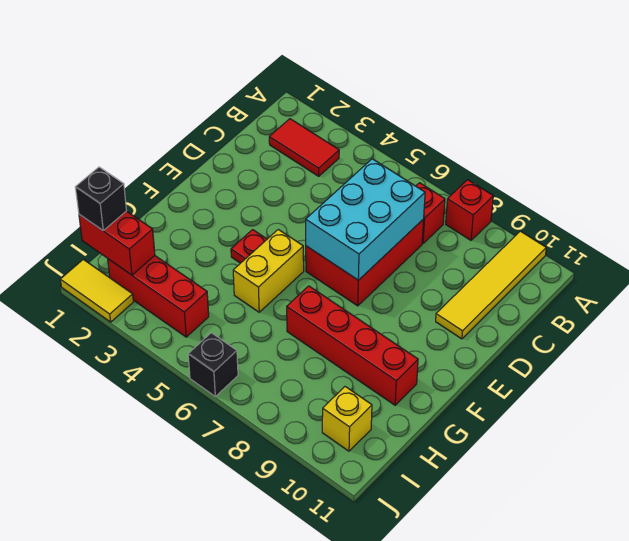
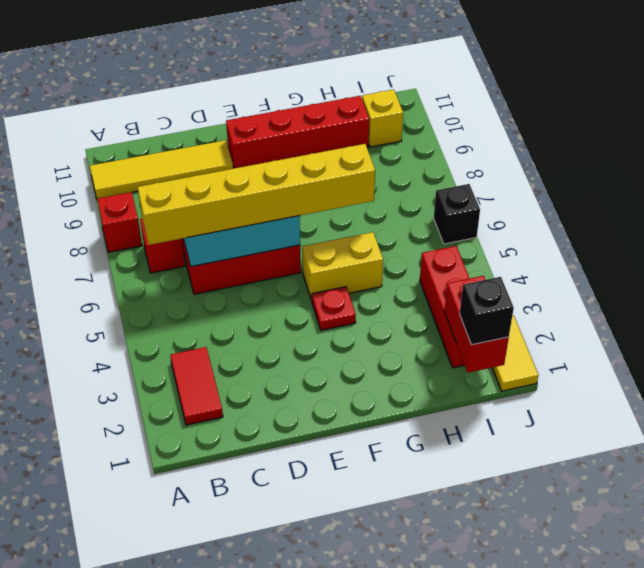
none -> yellow 1x6 brick [138,144,375,245]
red 1x4 brick [287,286,418,405] -> red 1x4 brick turned to [226,96,369,168]

